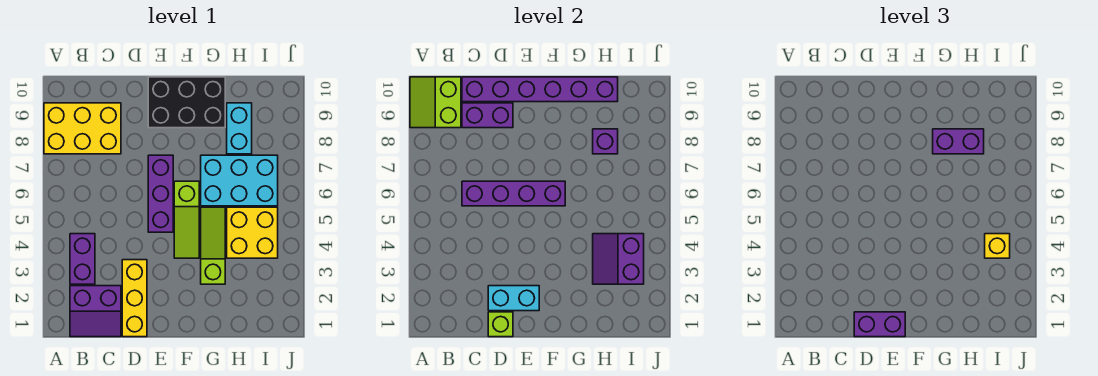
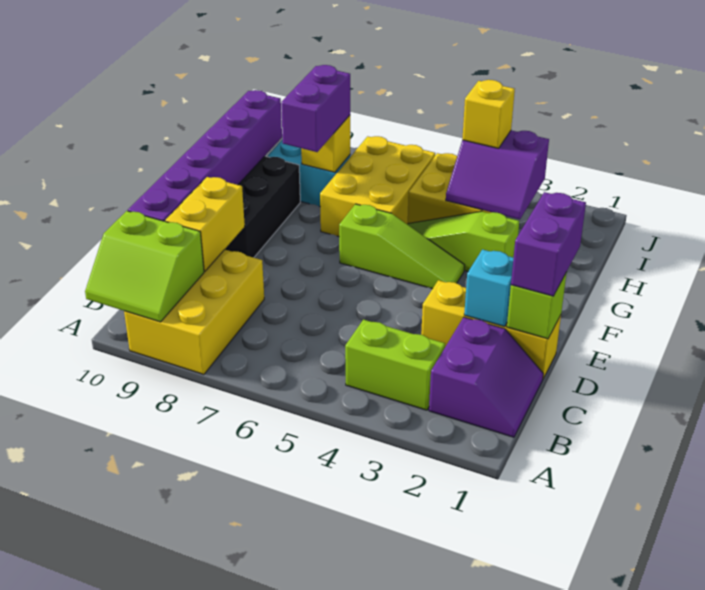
purple 1x2 brick [70,234,95,284] -> lime 1x2 brick [345,320,445,410]
purple 1x4 brick [462,181,565,206] -> none
purple 1x2 brick [462,103,513,128] -> yellow 1x2 brick [165,177,245,271]
cyan 1x2 brick [488,286,539,311] -> cyan 1x1 brick [464,250,513,327]
purple 1x3 brick [148,155,173,232] -> none
cyan 2x3 brick [201,155,278,206] -> yellow 2x3 brick [320,136,435,236]
purple 1x1 brick [593,129,618,154] -> yellow 1x1 brick [301,116,350,172]

